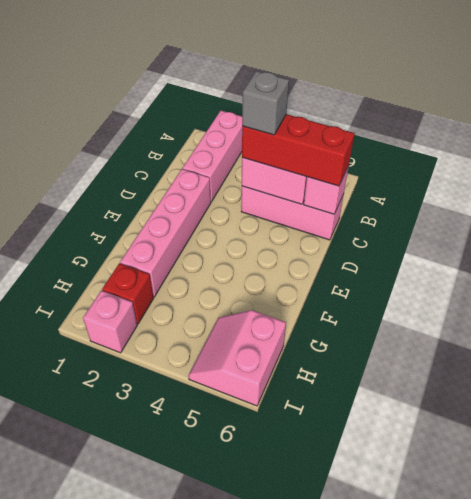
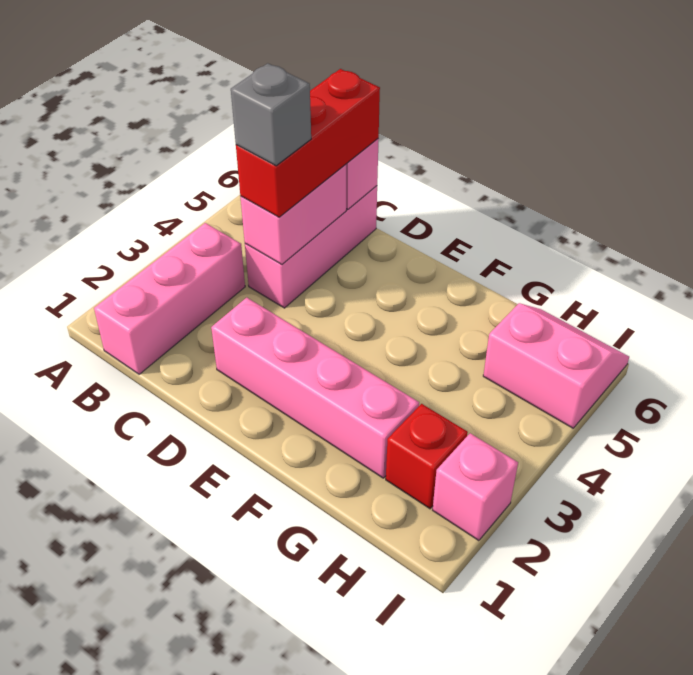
pink 1x3 brick [183,111,242,202] -> pink 1x3 brick turned to [94,223,245,374]
pink 2x2 slope [188,310,286,406] -> pink 2x2 slope turned to [483,303,629,428]

